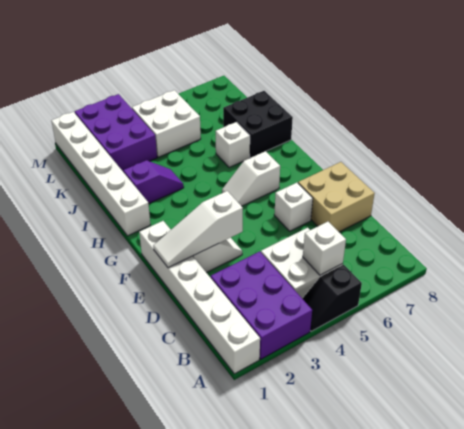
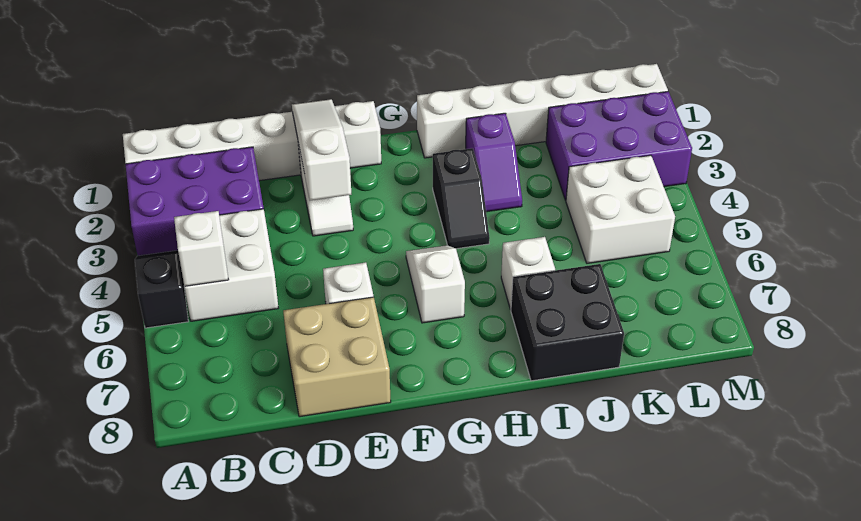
none -> black 1x2 slope [433,148,490,249]

